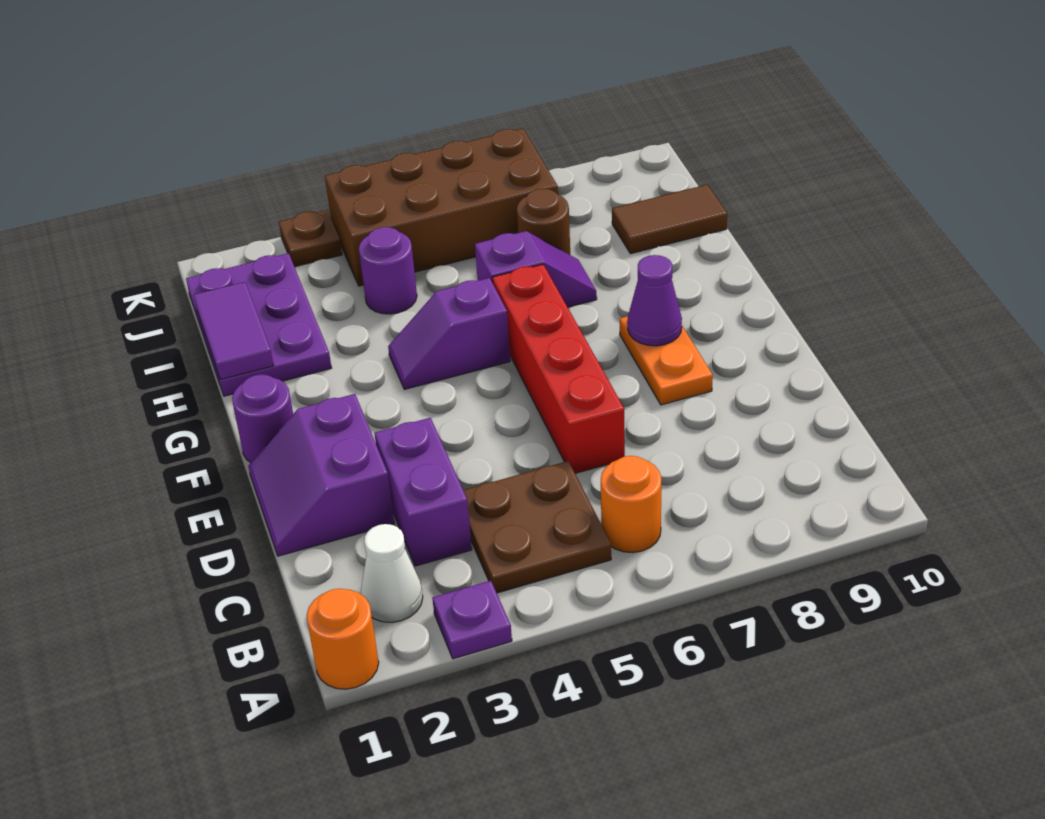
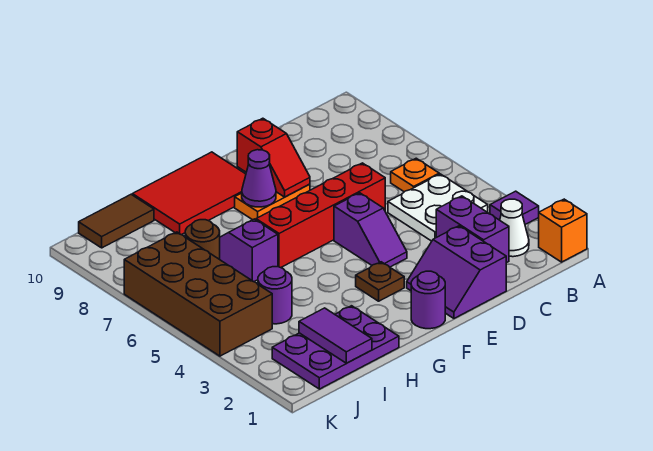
orange 1x1 round brick [307,589,379,689] -> orange 1x1 brick [539,199,587,262]
purple 1x1 plate [432,581,512,659] -> purple 1x1 tile [490,191,539,224]
brown 2x2 plate [463,461,611,593] -> white 2x2 plate [388,174,488,241]
orange 1x1 round brick [601,456,661,553] -> orange 1x1 plate [391,158,439,192]
purple 1x2 brick [375,418,472,566] -> purple 1x2 brick turned to [436,196,509,263]
purple 2x2 slope [248,394,394,556] -> purple 2x2 slope turned to [407,226,506,318]
none -> red 1x2 slope [237,118,310,197]
none -> red 2x3 tile [132,152,246,235]
purple 1x2 slope [388,278,510,389] -> purple 1x2 slope moved to [334,193,407,267]
purple 1x2 tile [194,282,274,380] -> purple 1x2 tile turned to [299,308,372,363]
brown 1x2 tile [612,185,727,254] -> brown 1x2 tile turned to [79,195,154,248]
brown 1x1 plate [279,210,342,267] -> brown 1x1 plate moved to [356,262,404,301]

